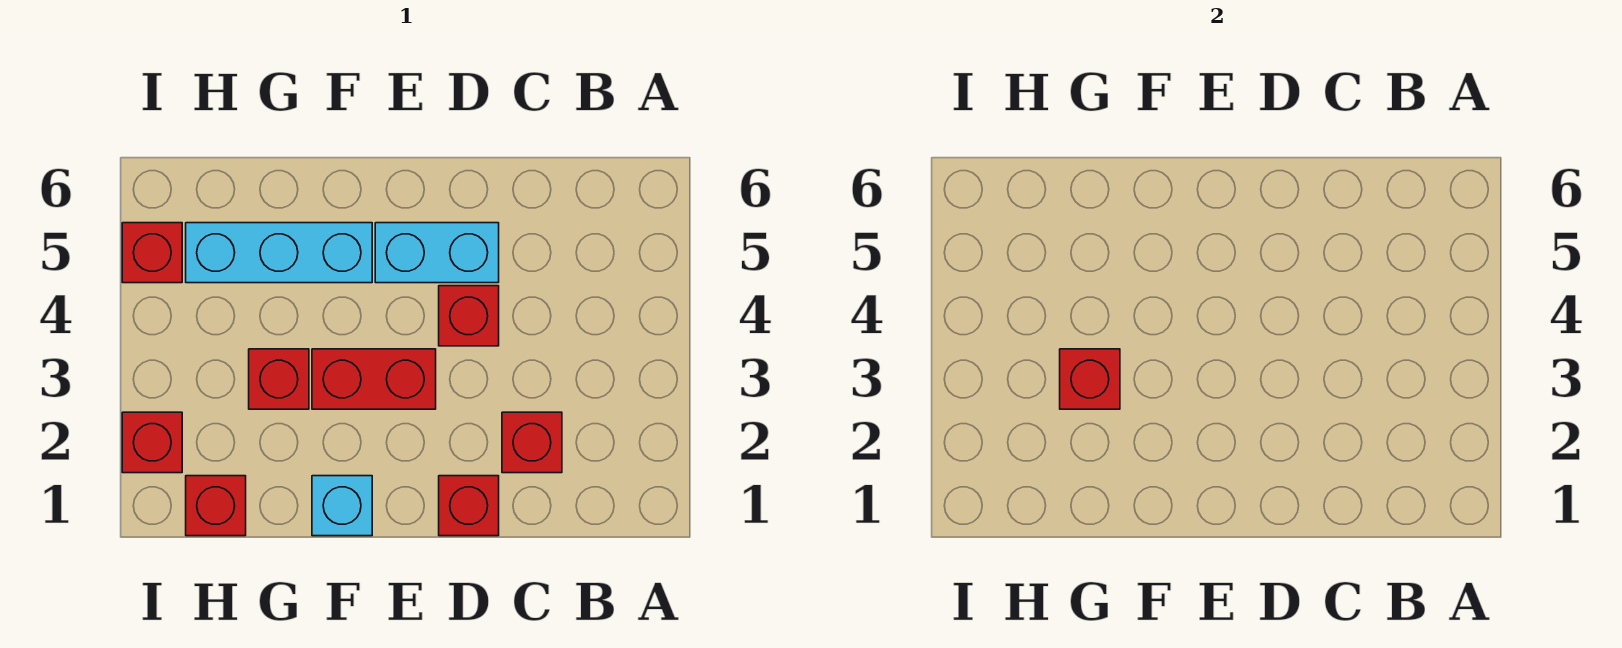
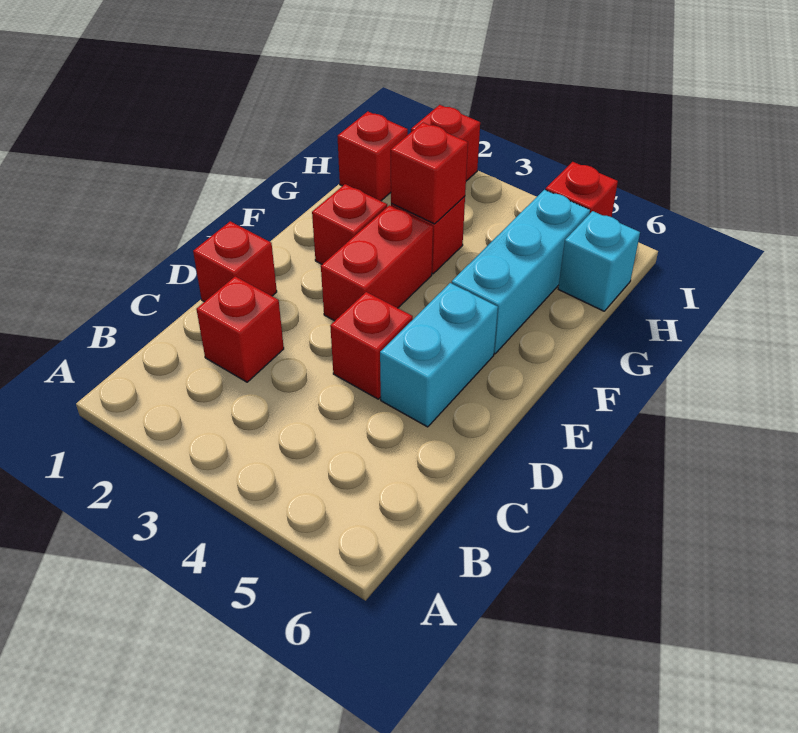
cyan 1x1 brick [312,476,372,536] -> cyan 1x1 brick moved to [558,211,640,311]
none -> red 1x1 brick [312,184,387,264]

